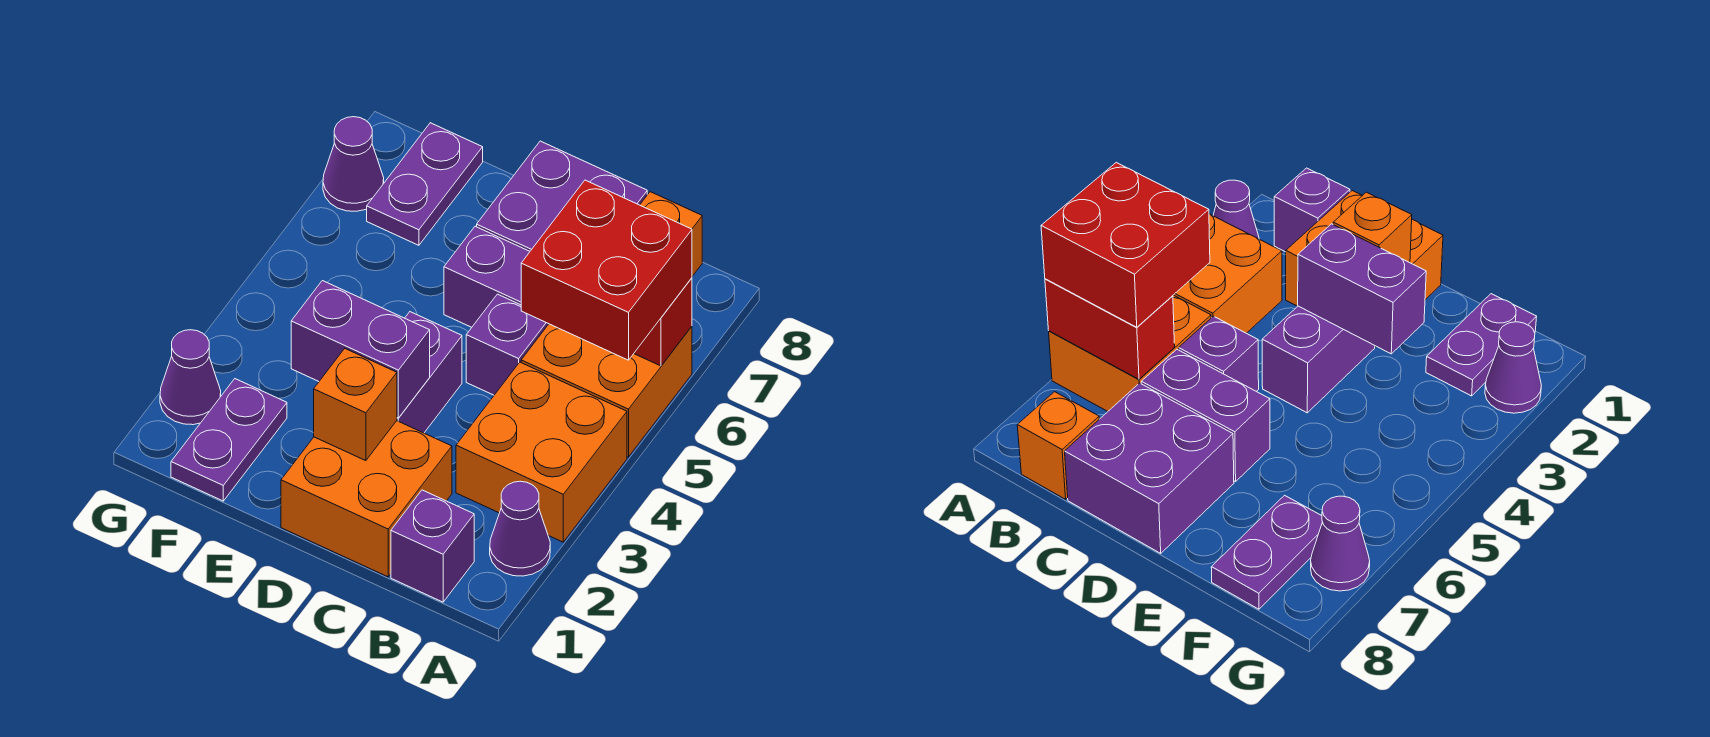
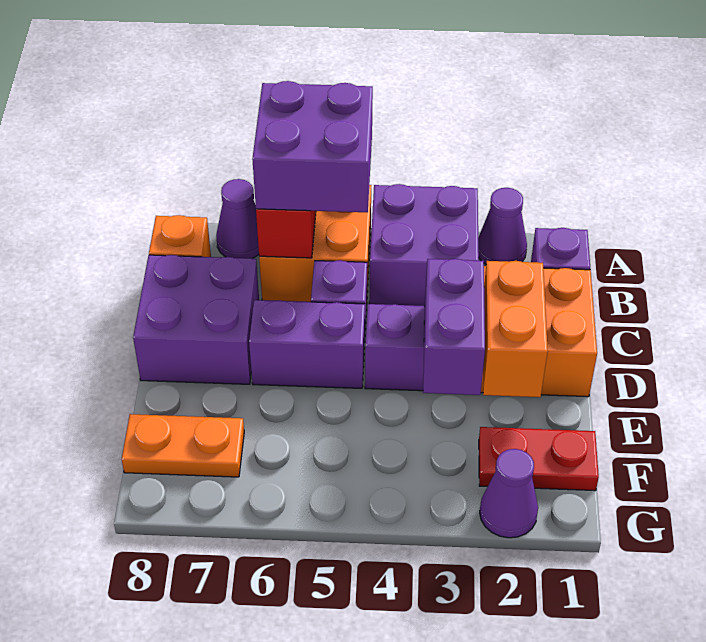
orange 2x2 brick [456,362,627,542] -> purple 2x2 brick [369,184,479,306]
red 2x2 brick [521,180,692,360] -> purple 2x2 brick [252,81,373,212]
purple 1x2 brick [444,226,530,327] -> purple 1x2 brick turned to [249,300,365,388]
orange 1x1 brick [314,349,397,461] -> orange 1x2 brick [483,261,548,397]
purple 1x2 plate [171,379,287,501] -> red 1x2 plate [479,427,599,491]
purple 1x2 plate [367,123,483,245] -> orange 1x2 plate [122,414,244,477]
purple 1x1 cone [323,117,384,211] -> purple 1x1 cone moved to [216,179,259,258]

